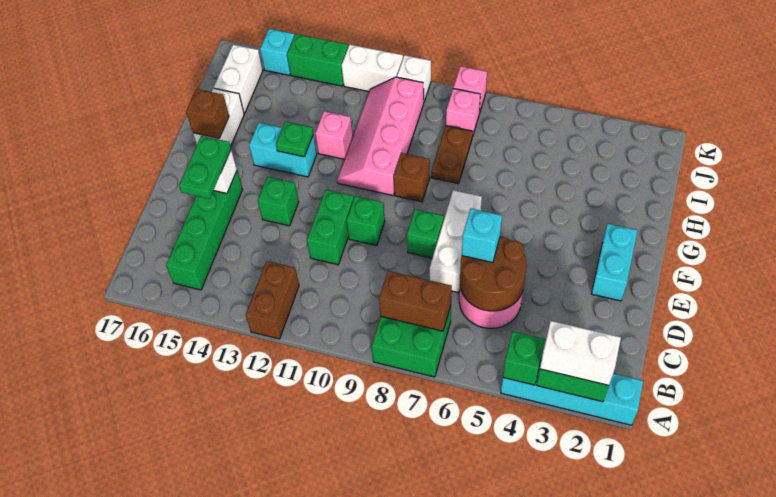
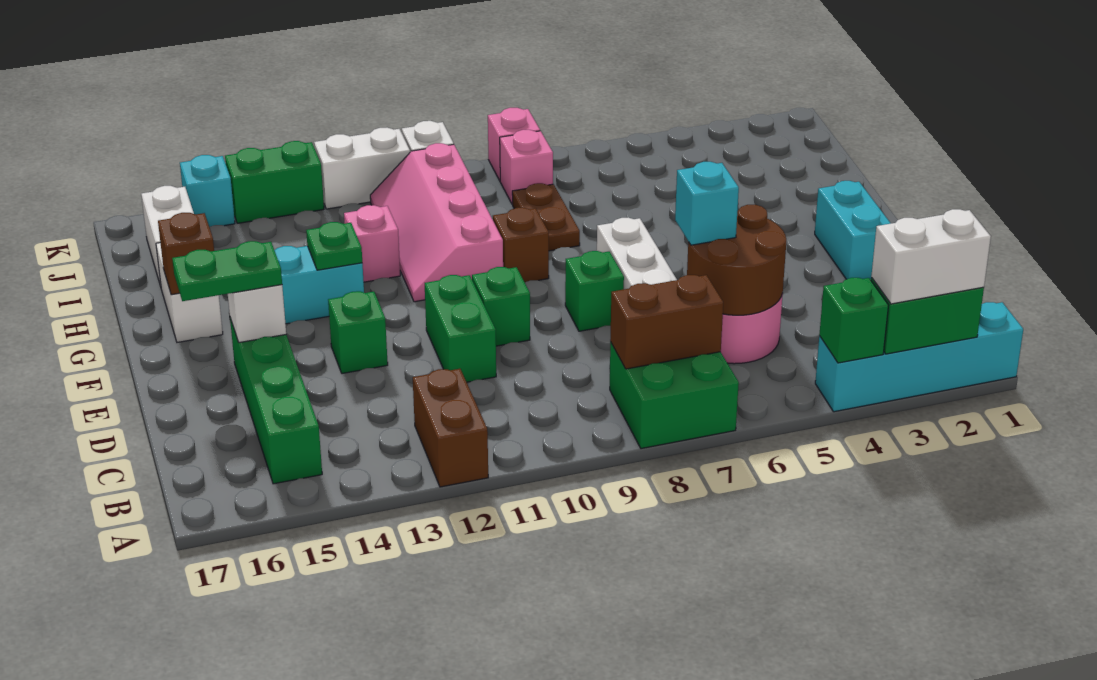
green 1x2 plate [179,136,231,199] -> green 1x2 plate turned to [172,241,282,301]

